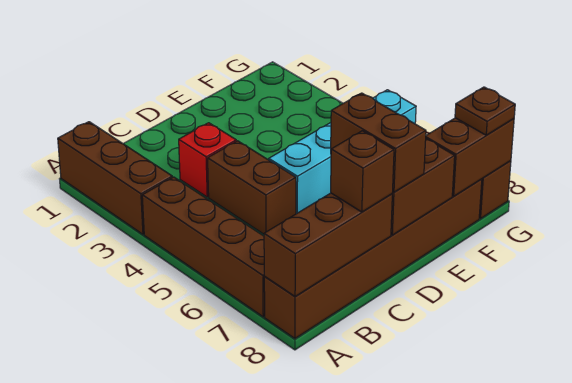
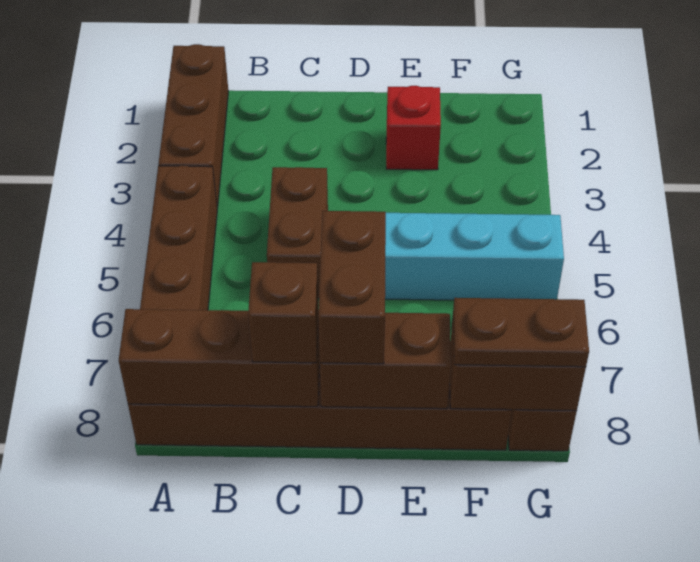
red 1x1 brick [179,123,236,197] -> red 1x1 brick moved to [386,86,441,170]
brown 1x1 plate [455,87,515,135] -> brown 1x2 plate [453,298,589,367]

